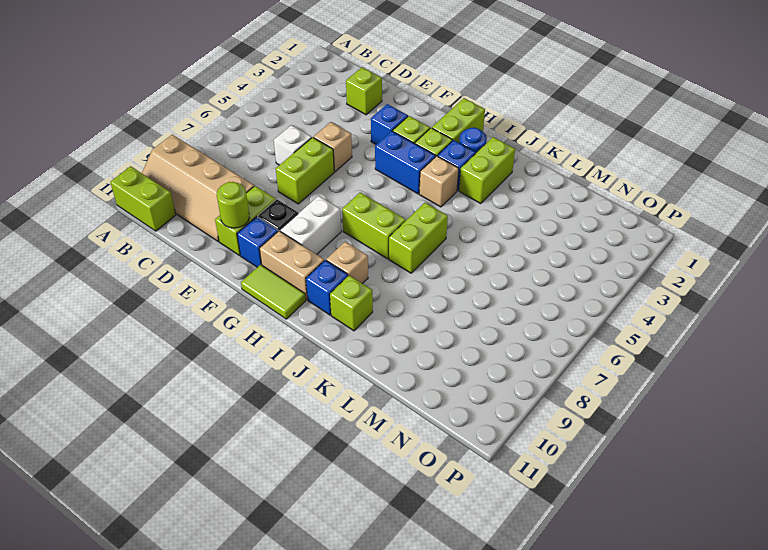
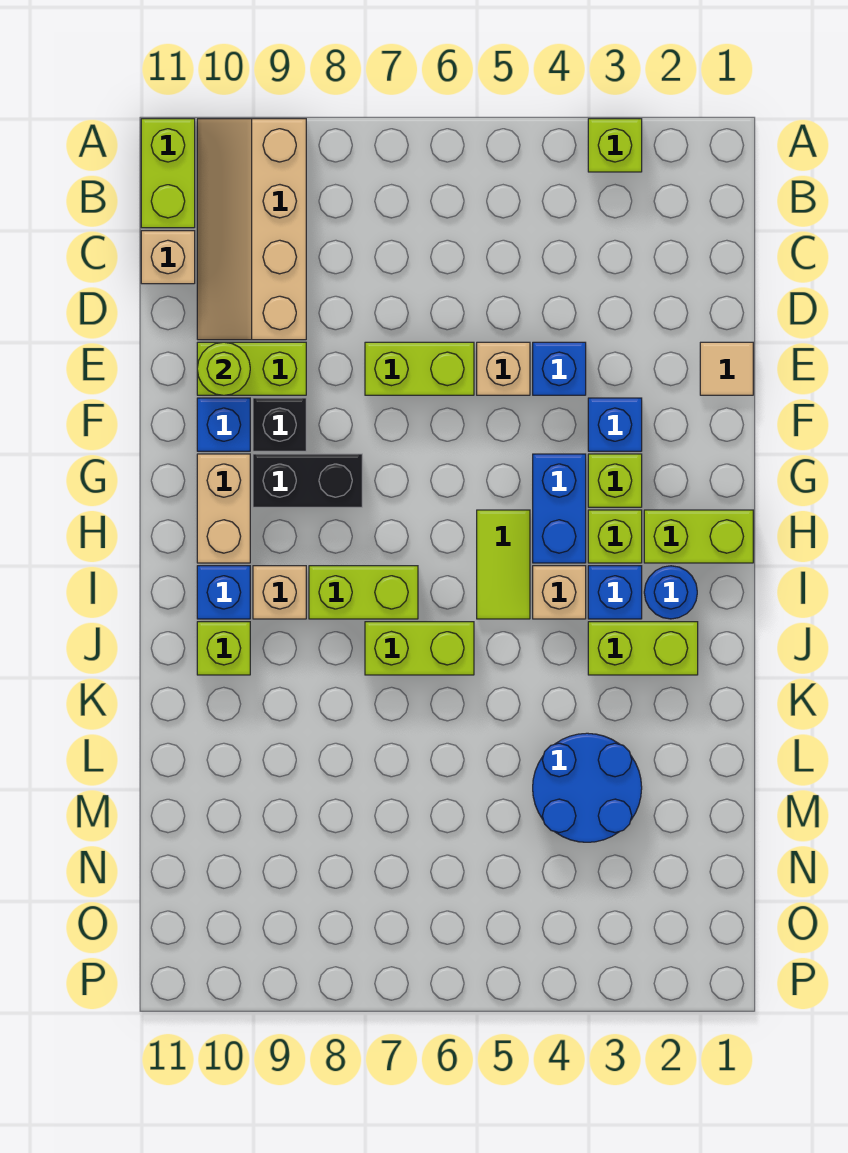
none -> tan 1x1 brick [141,231,195,284]
lime 1x1 brick [346,67,382,115] -> lime 1x1 brick moved to [588,119,642,172]
white 1x1 brick [274,125,312,165] -> none
none -> tan 1x1 tile [700,342,753,395]
none -> blue 1x1 brick [533,342,586,395]
white 1x2 brick [280,196,341,254] -> black 1x2 brick [253,454,362,507]
lime 1x2 tile [241,265,306,319] -> lime 1x2 tile moved to [477,510,530,619]
lime 1x2 brick [342,192,406,259] -> lime 1x2 brick turned to [309,566,418,619]
none -> blue 2x2 round brick [533,733,642,842]

